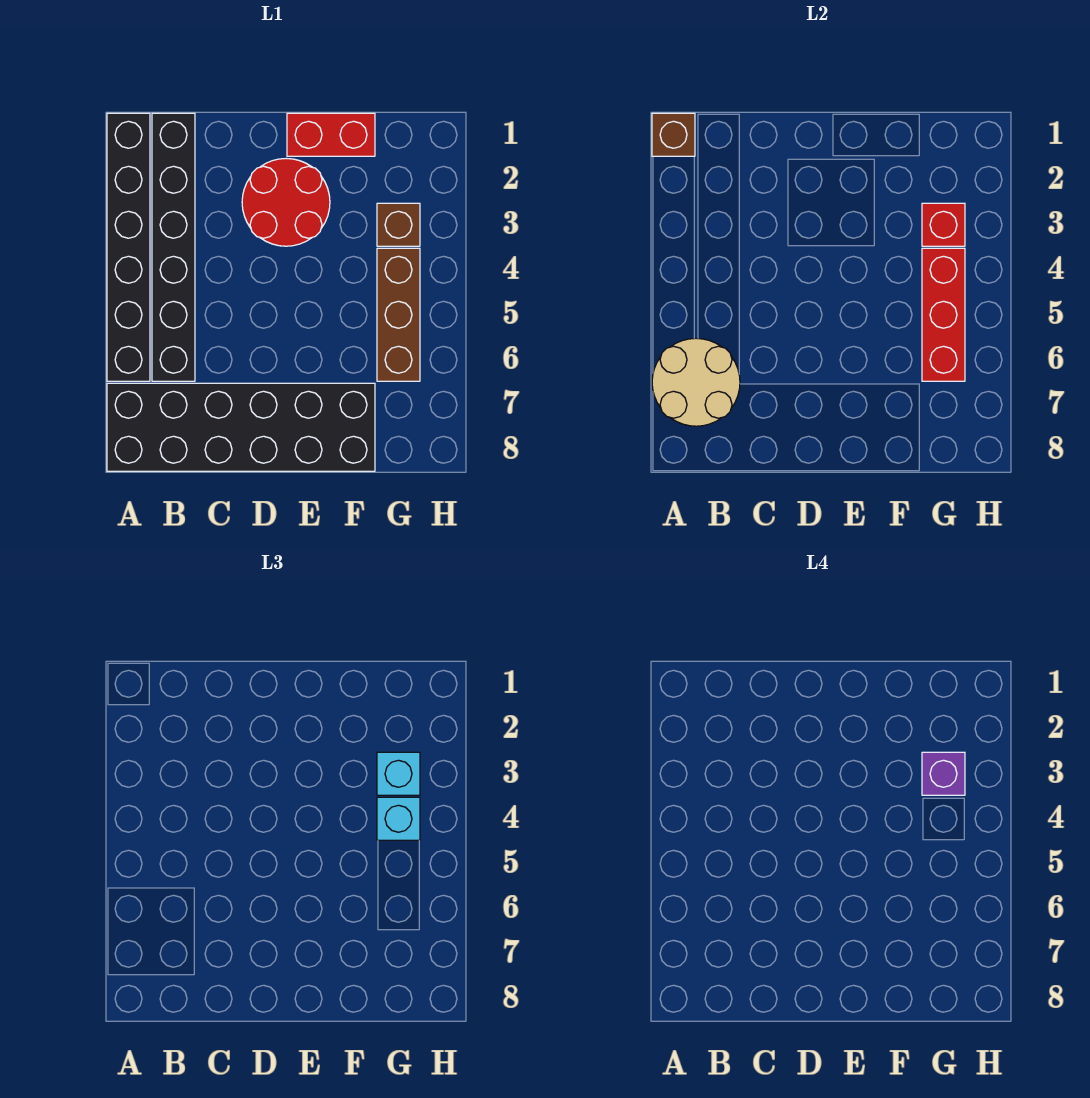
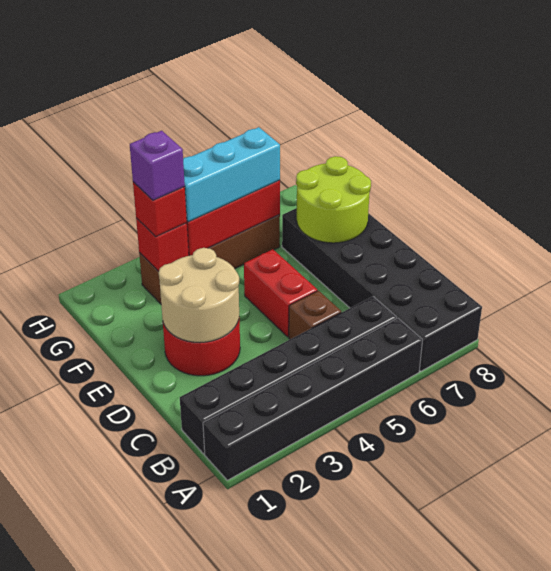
brown 1x1 brick [652,113,695,156] -> brown 1x1 brick moved to [289,291,341,339]
tan 2x2 round brick [652,338,740,426] -> tan 2x2 round brick moved to [159,248,239,342]
red 1x2 brick [287,113,375,156] -> red 1x2 brick moved to [244,249,317,337]
none -> lime 2x2 round brick [296,156,371,243]
cyan 1x1 brick [377,752,420,795] -> red 1x1 brick [133,182,187,237]
cyan 1x1 brick [377,797,420,840] -> cyan 1x3 brick [183,127,280,222]

